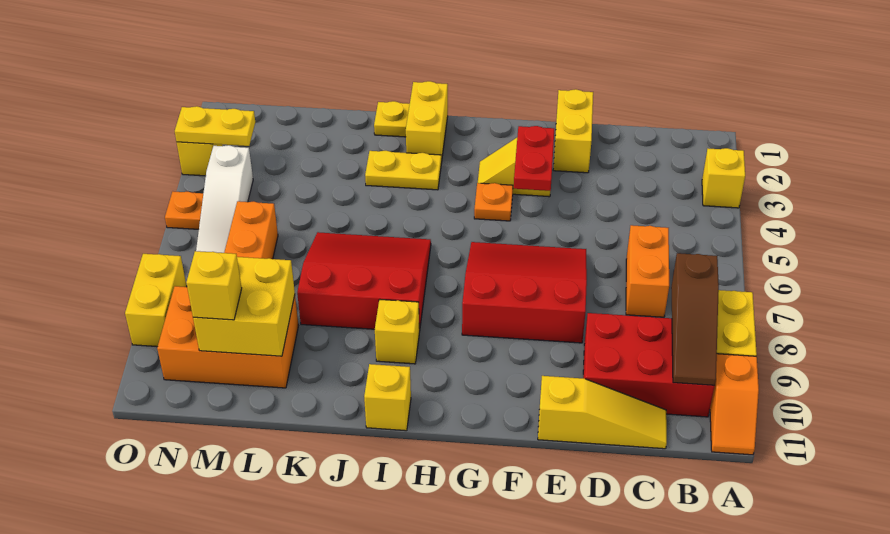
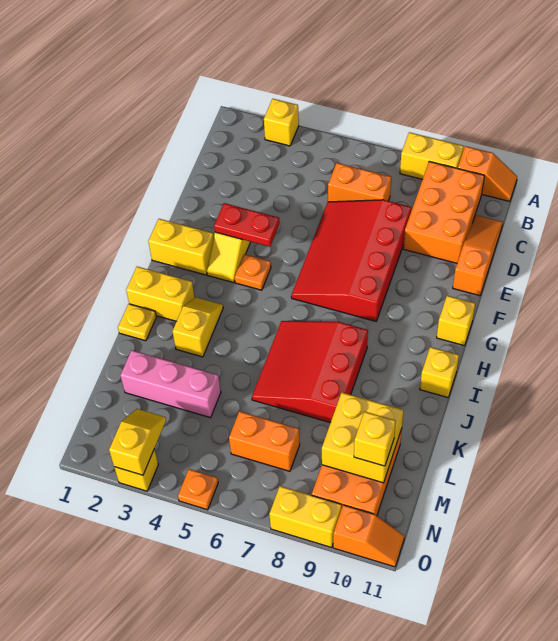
brown 1x3 slope [671,253,719,385] -> none
red 2x3 brick [583,313,715,417] -> orange 2x3 brick [403,161,485,263]
yellow 1x3 slope [538,376,667,449] -> orange 1x3 slope [453,215,503,296]
yellow 1x2 brick [553,89,593,173] -> yellow 1x2 brick moved to [148,219,214,275]
red 3x3 slope [462,242,587,343] -> red 3x4 slope [291,200,411,321]
yellow 1x2 plate [365,151,441,190] -> yellow 1x2 slope [173,298,223,357]
yellow 1x1 brick [375,300,419,364] -> yellow 1x1 brick moved to [437,296,475,346]
none -> pink 1x3 brick [120,350,221,418]
yellow 1x2 plate [175,106,255,146] -> yellow 1x2 slope [109,409,166,475]
white 1x3 slope [196,145,253,253] -> none
none -> orange 1x2 slope [333,505,404,567]

